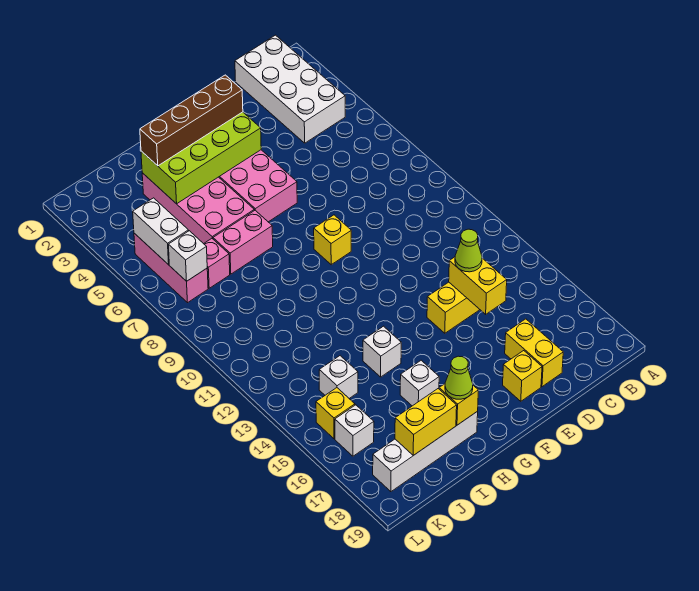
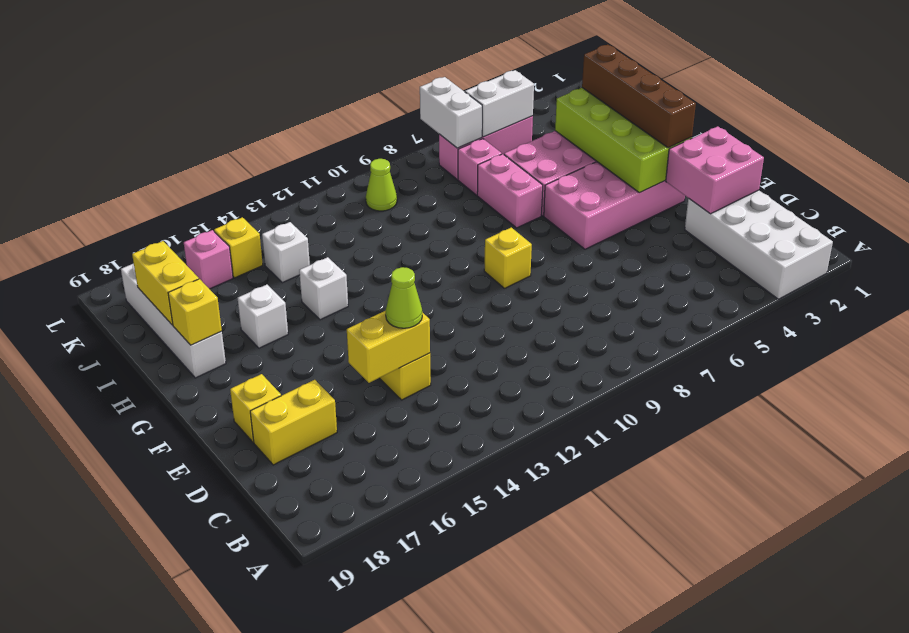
white 2x4 brick [235,35,345,143] -> white 2x4 brick turned to [685,190,833,299]
none -> pink 2x2 brick [665,126,764,214]
lime 1x1 cone [445,356,473,399] -> lime 1x1 cone moved to [366,159,397,211]
white 1x1 brick [168,231,207,281] -> white 1x2 brick [420,77,482,148]
white 1x1 brick [335,405,374,456] -> pink 1x1 brick [184,230,233,289]

